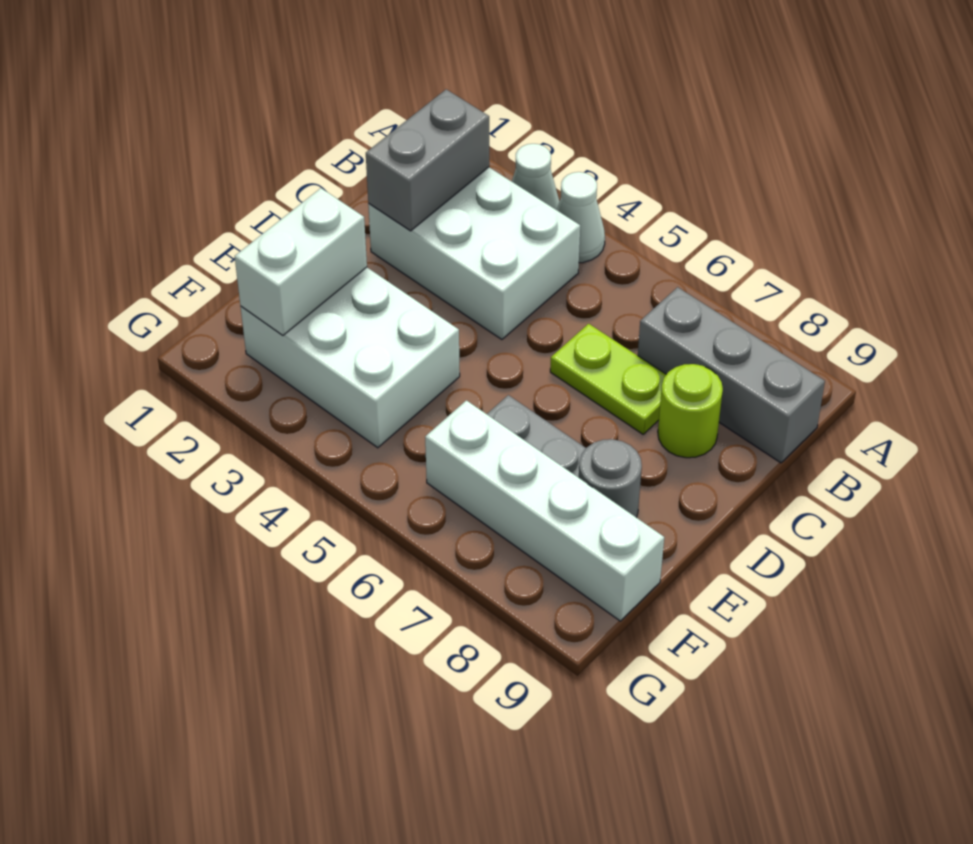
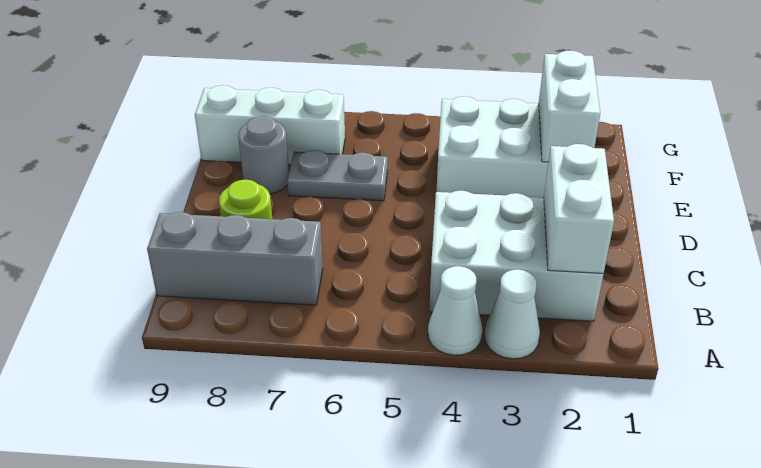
grey 1x2 brick [366,89,489,231] -> white 1x2 brick [544,144,614,273]
lime 1x2 plate [550,324,666,434] -> none
white 1x4 brick [425,400,664,621] -> white 1x3 brick [195,85,345,165]

